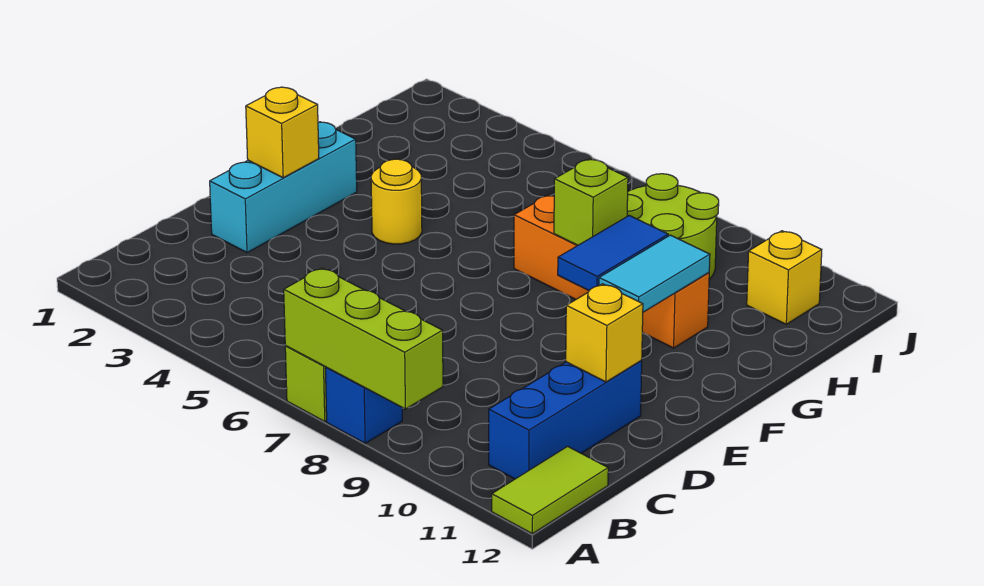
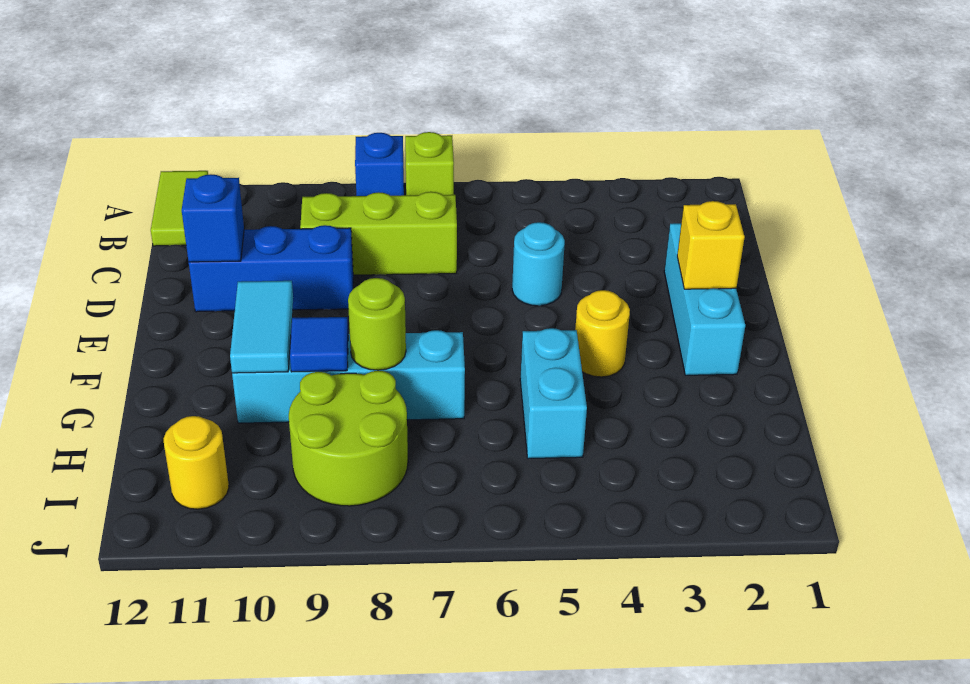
lime 1x3 brick [284,268,443,409] -> lime 1x3 brick moved to [300,192,457,275]
blue 1x3 brick [489,361,642,479] -> blue 1x3 brick turned to [189,225,353,312]
none -> cyan 1x1 round brick [512,222,565,306]
yellow 1x1 brick [566,284,643,382] -> blue 1x1 brick [182,174,244,262]
blue 1x2 tile [558,216,668,290] -> blue 1x1 tile [290,317,348,372]
none -> cyan 1x2 brick [520,328,587,459]
orange 1x4 brick [514,195,709,348] -> cyan 1x4 brick [232,330,465,423]
lime 1x1 brick [554,159,628,245] -> lime 1x1 round brick [348,278,406,370]
yellow 1x1 brick [747,231,822,324] -> yellow 1x1 round brick [163,416,229,509]

